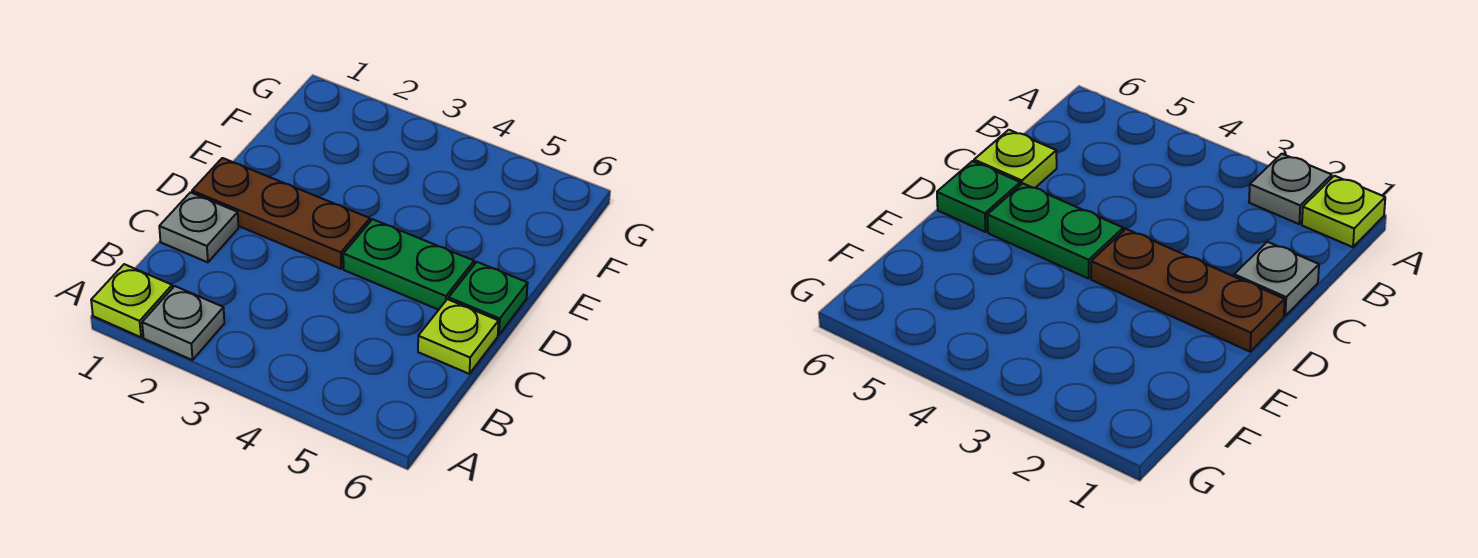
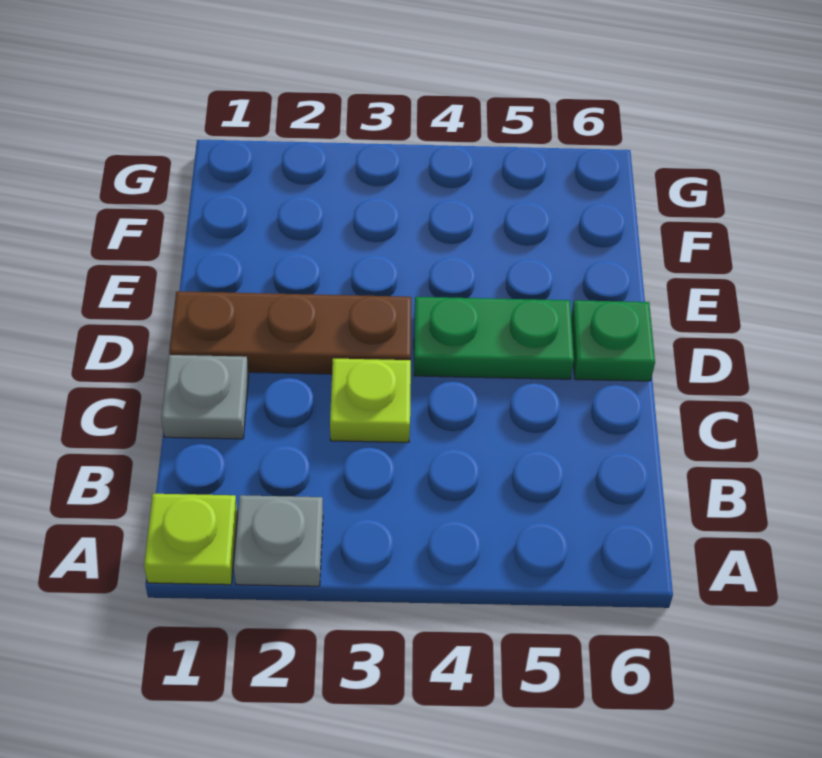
lime 1x1 plate [418,299,499,374] -> lime 1x1 plate moved to [330,358,411,442]

